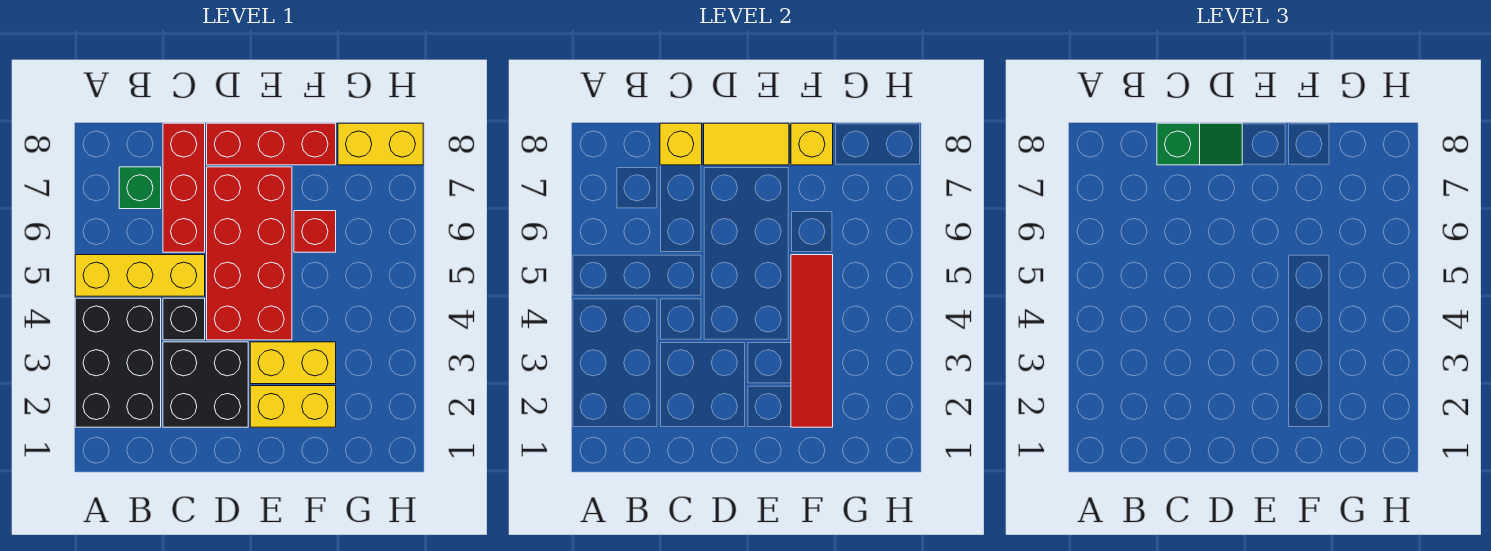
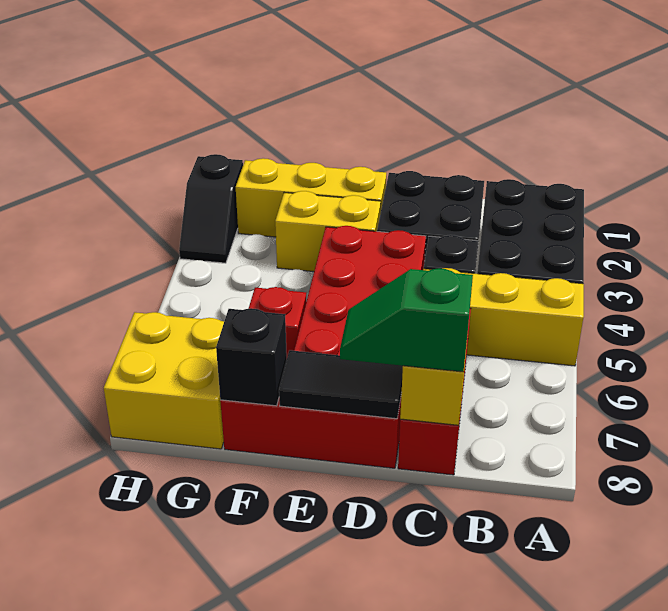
green 1x1 brick [119,167,161,209] -> none
yellow 1x2 tile [704,123,789,165] -> black 1x2 tile [279,350,403,419]
yellow 1x2 brick [250,386,336,427] -> yellow 1x3 brick [236,158,386,237]
red 1x4 tile [791,255,833,427] -> none
yellow 1x1 brick [791,123,833,165] -> black 1x1 brick [216,308,287,406]
yellow 1x2 brick [338,123,423,165] -> yellow 2x2 brick [104,312,224,449]
none -> black 1x2 slope [179,154,243,263]

